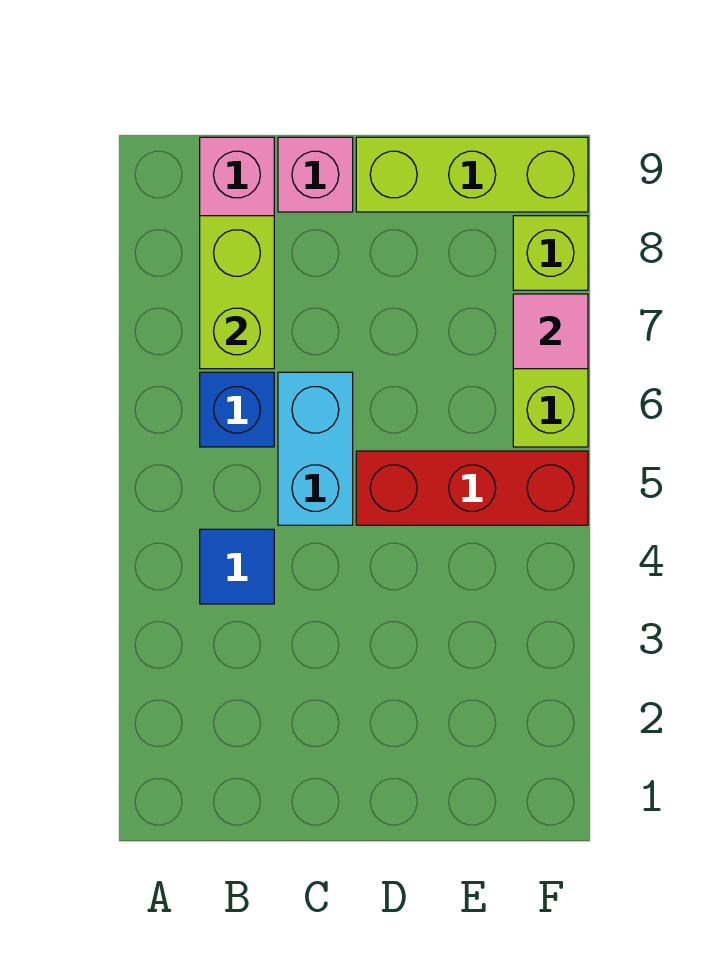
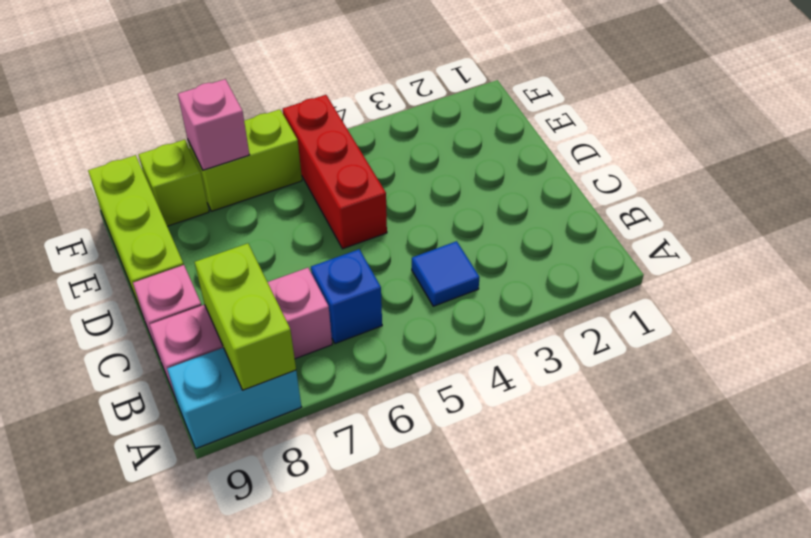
lime 1x2 brick [200,216,274,369] -> lime 1x2 brick turned to [195,243,296,390]
cyan 1x2 brick [278,372,353,525] -> cyan 1x2 brick moved to [167,348,301,449]
pink 1x1 tile [513,294,588,369] -> pink 1x1 brick [178,79,250,170]

